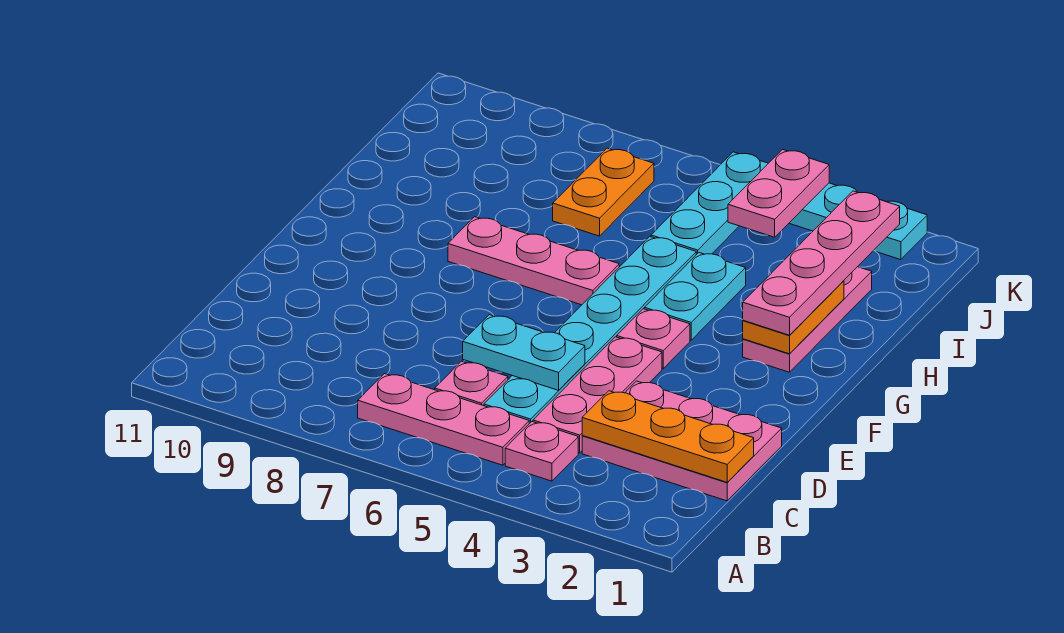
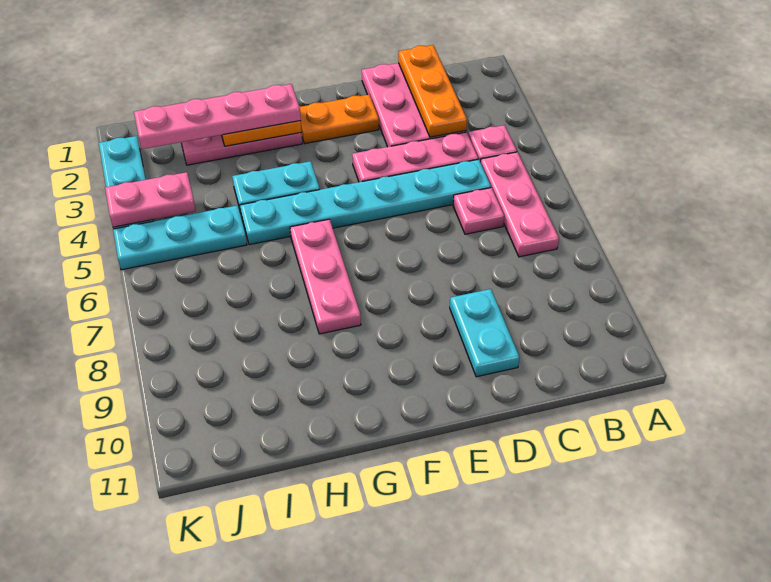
cyan 1x2 plate [463,315,585,390] -> cyan 1x2 plate moved to [450,289,520,377]
pink 1x1 plate [617,309,690,368] -> none
orange 1x2 plate [553,148,654,236] -> orange 1x2 plate moved to [300,95,379,143]

